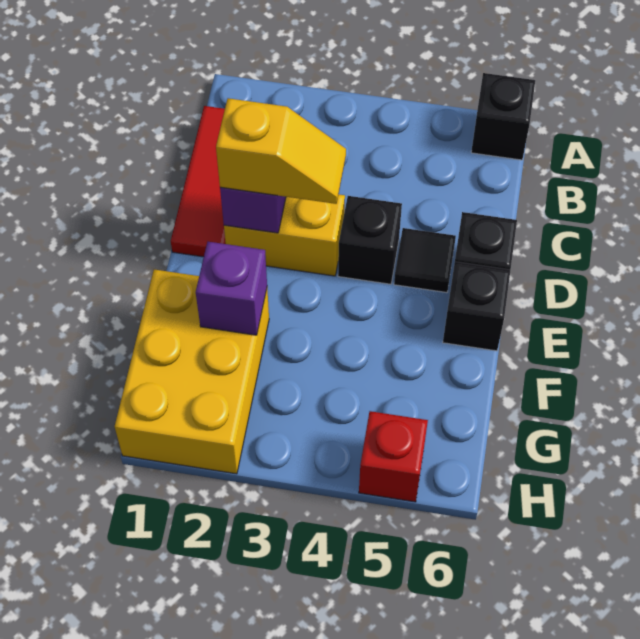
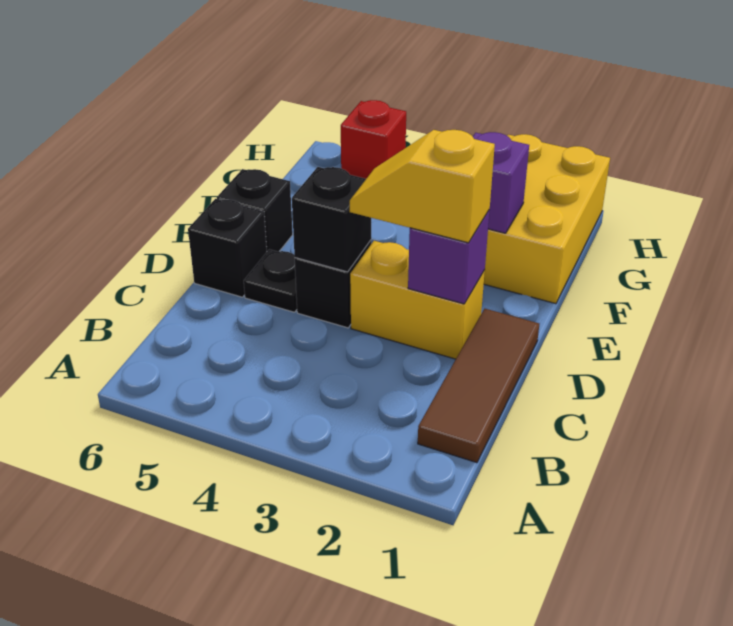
black 1x1 brick [471,73,535,160] -> black 1x1 brick moved to [292,167,371,272]
red 1x3 tile [171,106,226,257] -> brown 1x3 tile [418,309,539,463]
black 1x1 tile [394,228,456,293] -> black 1x1 plate [244,249,297,312]

